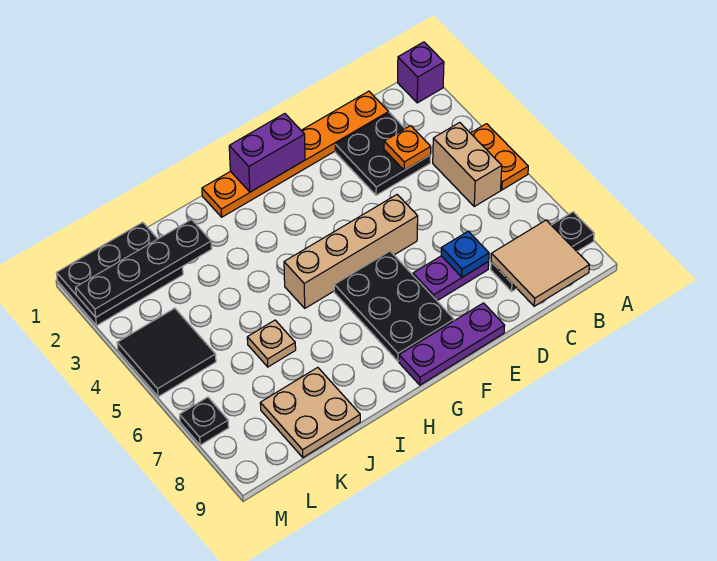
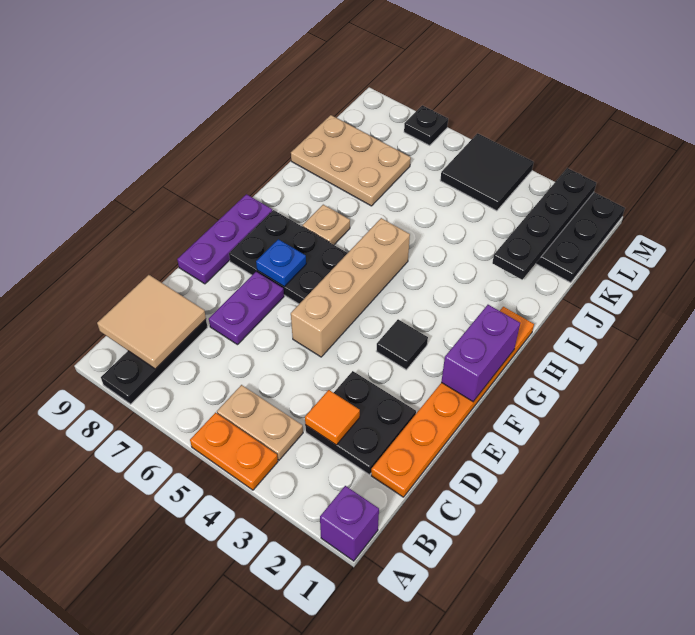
tan 1x2 brick [433,123,502,206] -> tan 1x2 plate [217,385,303,460]
orange 1x1 plate [384,126,431,170] -> orange 1x1 tile [305,390,360,445]
blue 1x1 plate [441,231,489,277] -> blue 1x1 plate moved to [256,239,306,286]
none -> black 1x1 tile [376,319,428,370]
tan 1x1 plate [247,320,296,367] -> tan 1x1 plate moved to [302,205,350,245]
tan 2x2 plate [260,367,360,457] -> tan 2x3 plate [291,115,411,206]

